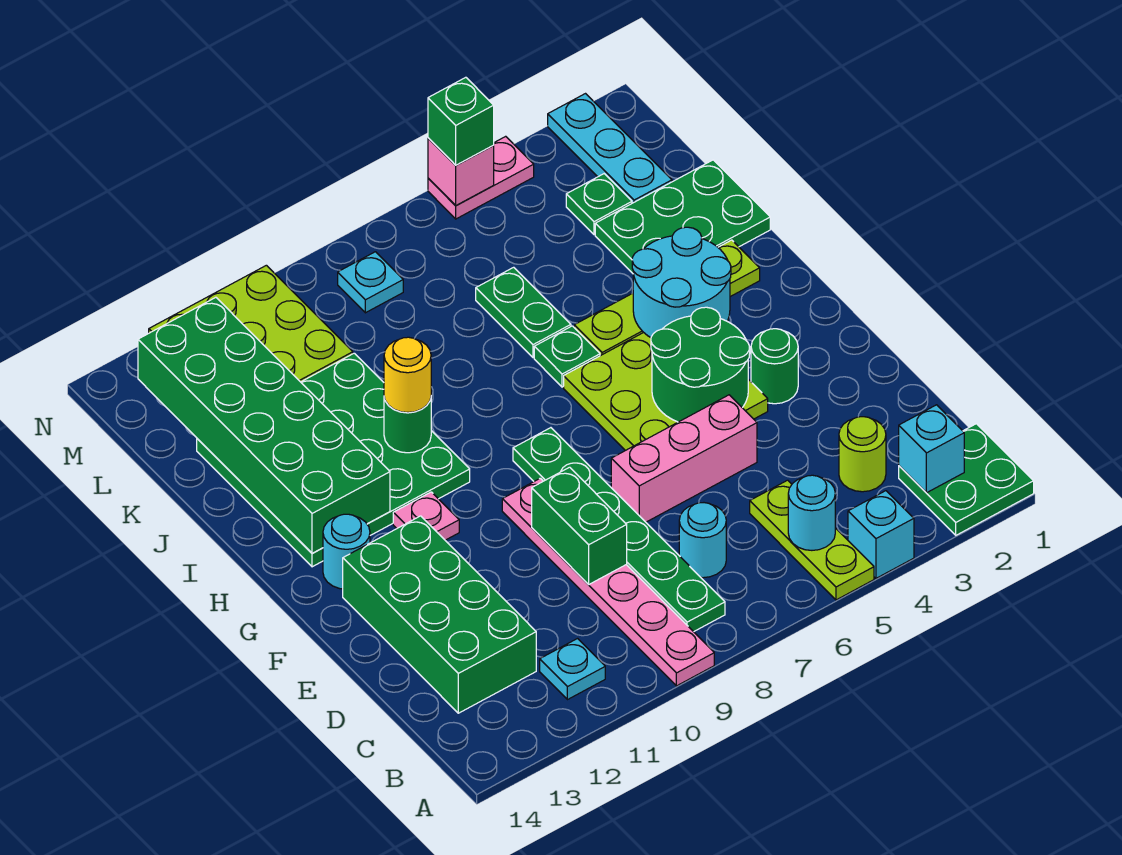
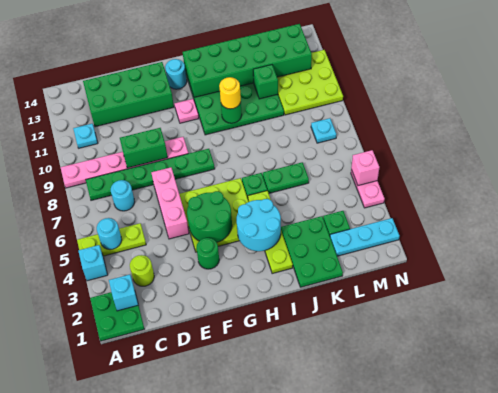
green 1x1 brick [428,77,494,165] -> green 1x1 brick moved to [253,65,278,99]

